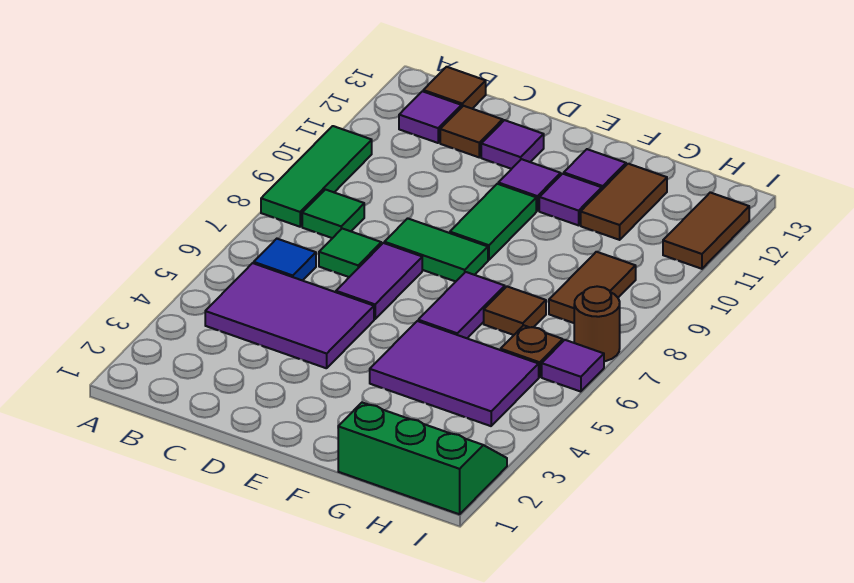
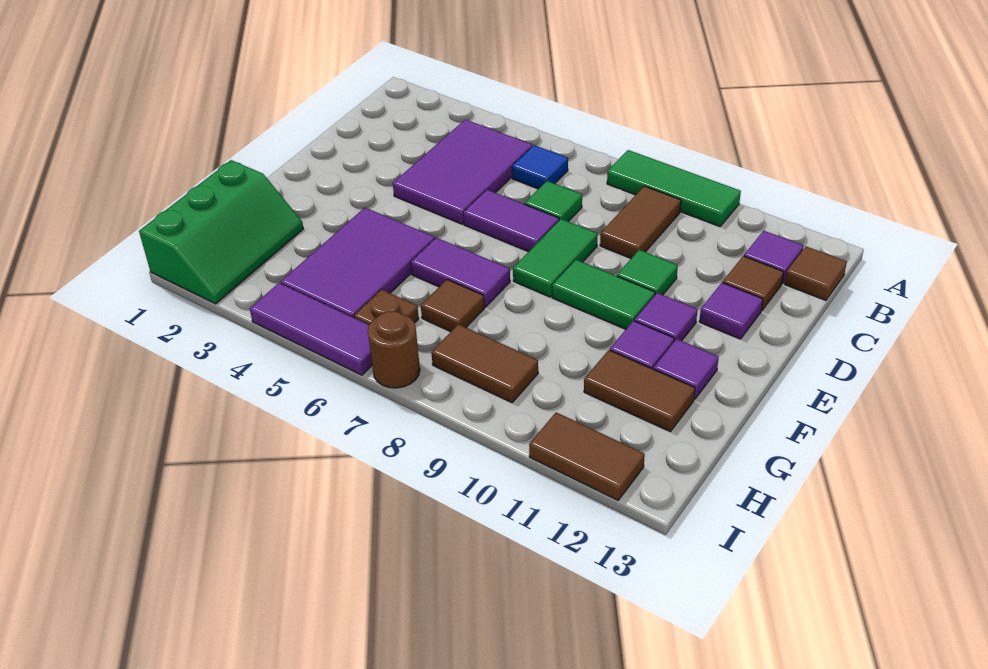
green 1x1 tile [302,189,364,238] -> green 1x1 tile moved to [617,250,678,295]
none -> brown 1x2 tile [600,186,681,258]
purple 1x1 tile [542,340,604,392] -> purple 1x3 tile [250,283,372,375]

